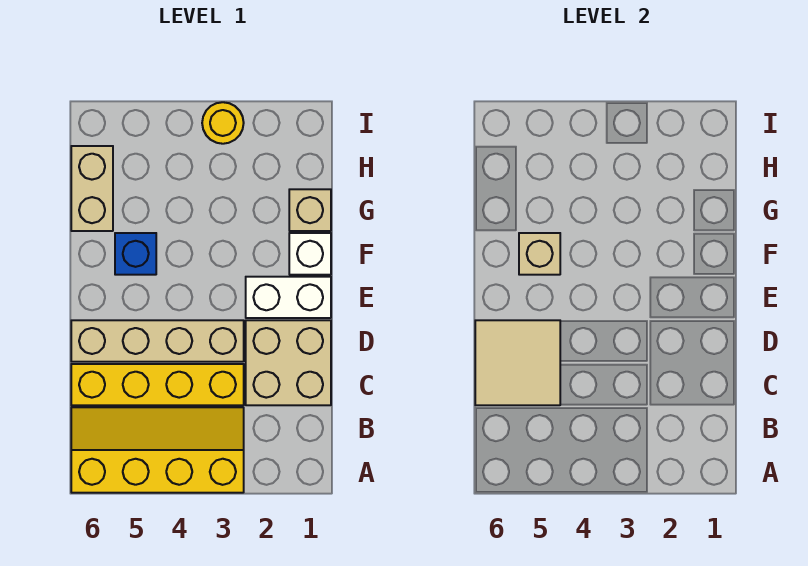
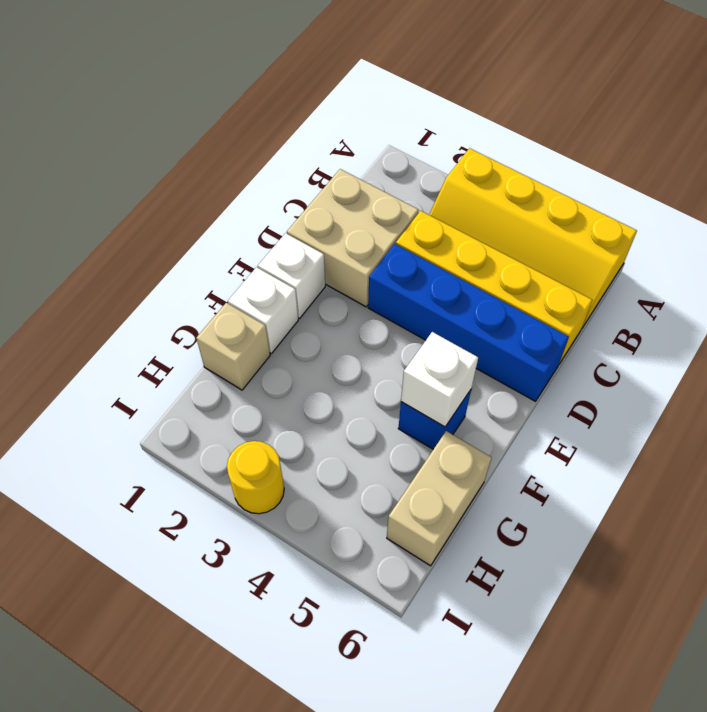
tan 2x2 tile [475,320,560,405] -> none
tan 1x4 brick [71,320,244,362] -> blue 1x4 brick [368,244,569,401]
white 1x2 brick [246,277,331,318] -> white 1x1 brick [258,233,325,318]
tan 1x1 brick [519,233,560,275] -> white 1x1 brick [401,332,478,427]

